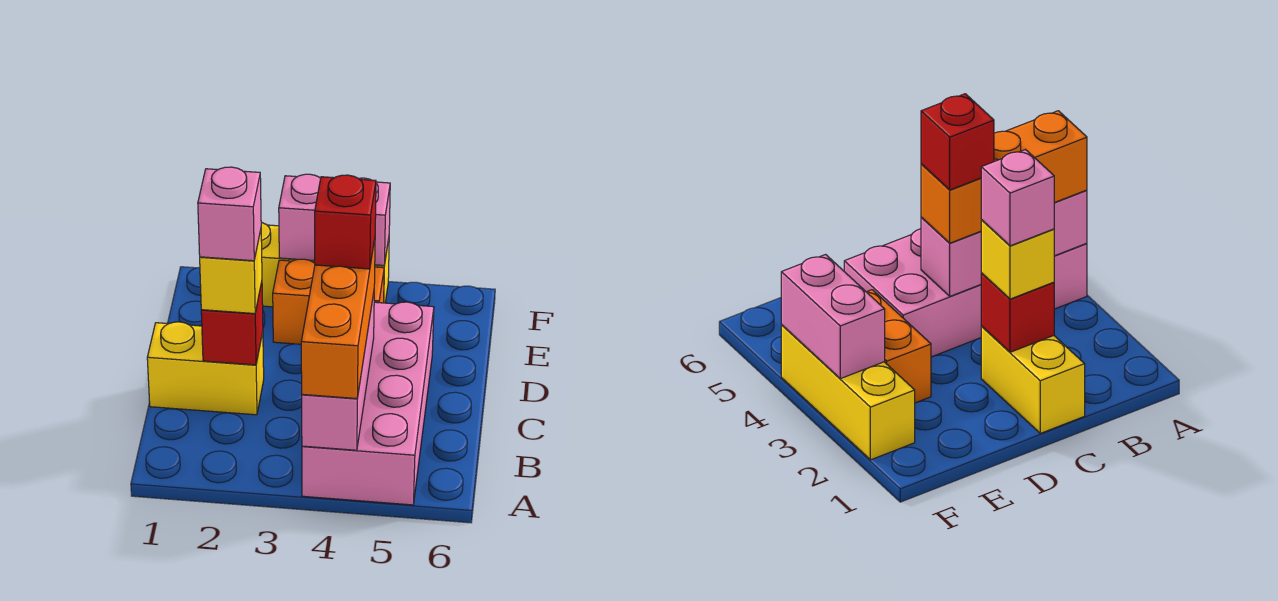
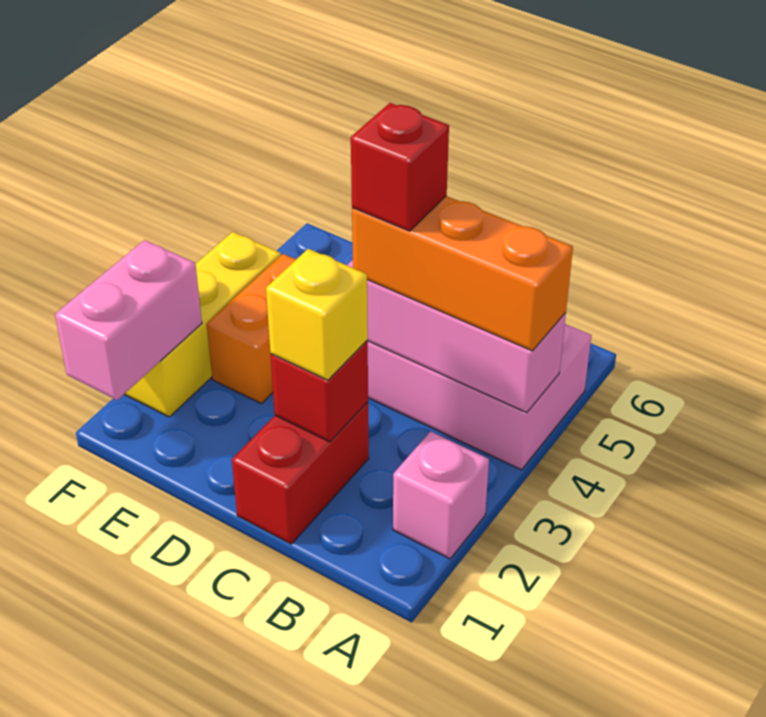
yellow 1x2 brick [147,322,264,415] -> red 1x2 brick [232,402,369,544]
pink 1x1 brick [198,167,261,261] -> pink 1x1 brick moved to [393,432,489,559]
pink 1x2 brick [279,174,390,266] -> pink 1x2 brick moved to [55,240,202,400]

